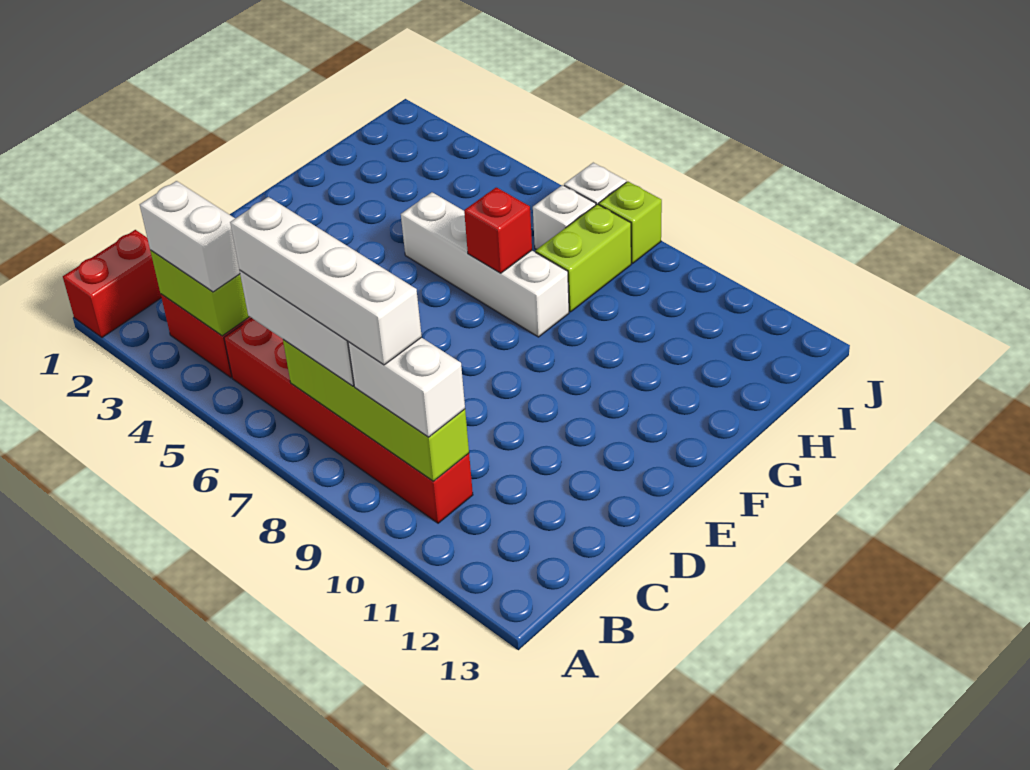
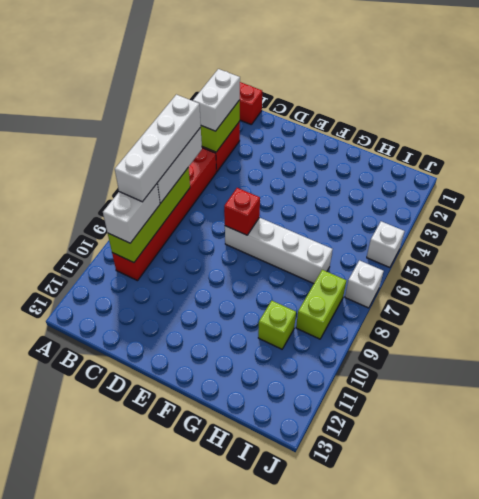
white 1x4 brick [401,192,569,337] -> white 1x4 brick turned to [225,217,332,284]
red 1x1 brick [464,187,532,273] -> red 1x1 brick moved to [224,188,260,235]
lime 1x2 brick [535,204,631,312] -> lime 1x2 brick turned to [296,270,346,339]
white 1x1 brick [533,185,596,249] -> white 1x1 brick moved to [367,221,404,268]
lime 1x1 brick [599,181,662,263] -> lime 1x1 brick moved to [258,301,296,349]

